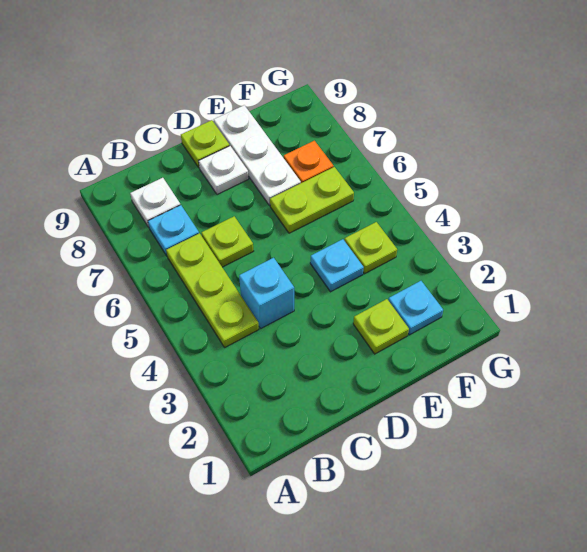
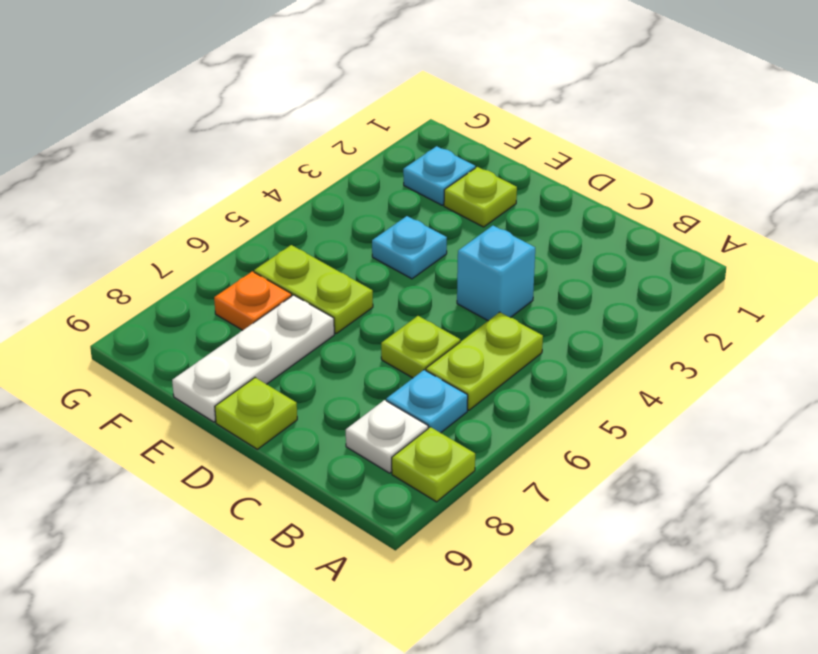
lime 1x3 plate [166,233,259,347] -> lime 1x2 plate [426,312,543,410]
white 1x1 plate [199,146,249,195] -> none
lime 1x1 plate [344,222,397,274] -> lime 1x1 plate moved to [392,427,475,502]

